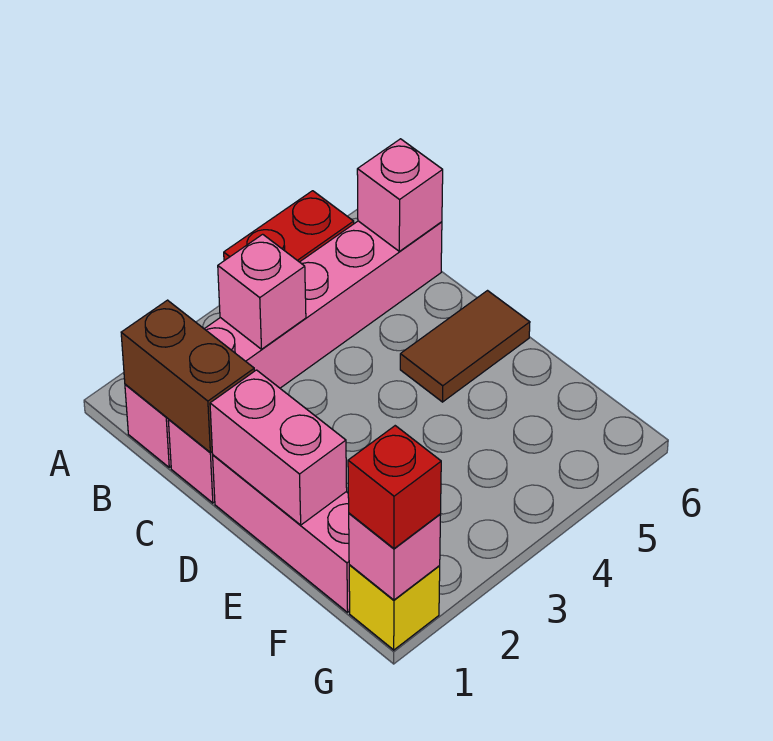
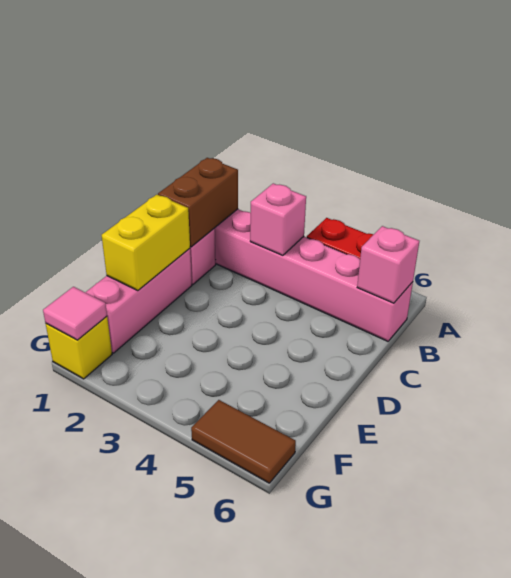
pink 1x2 brick [210,370,347,525] -> yellow 1x2 brick [102,195,190,291]
brown 1x2 tile [400,291,530,402] -> brown 1x2 tile moved to [191,400,296,483]
pink 1x1 brick [349,513,441,600] -> pink 1x1 tile [43,287,107,340]
red 1x1 brick [348,426,441,548] -> none

